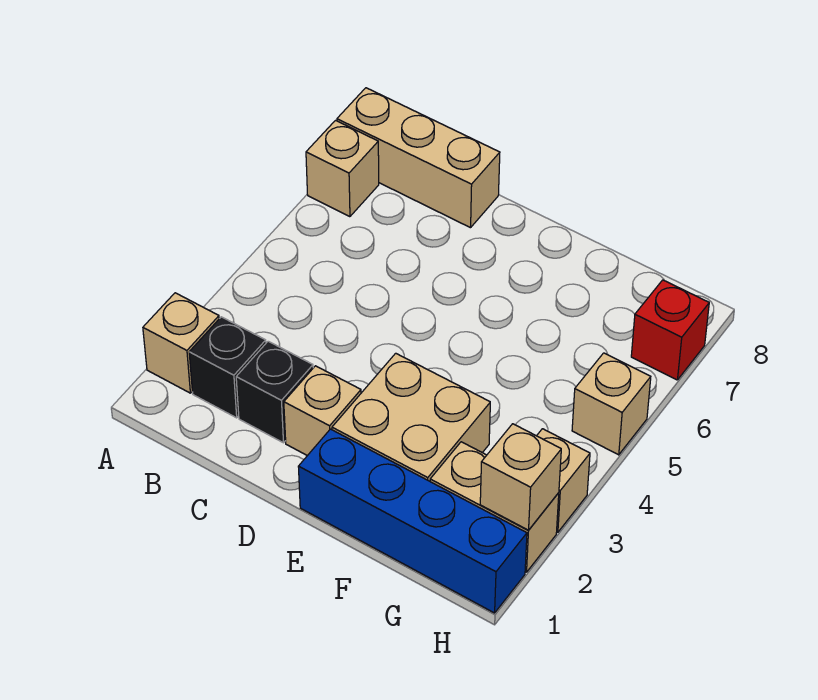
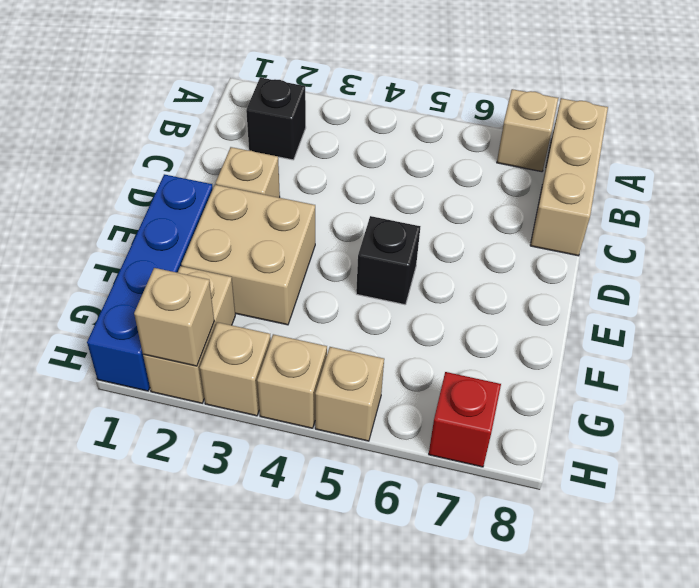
tan 1x1 brick [143,293,219,393] -> tan 1x1 brick moved to [257,334,327,428]
black 1x1 brick [236,341,313,443] -> black 1x1 brick moved to [356,216,420,305]

